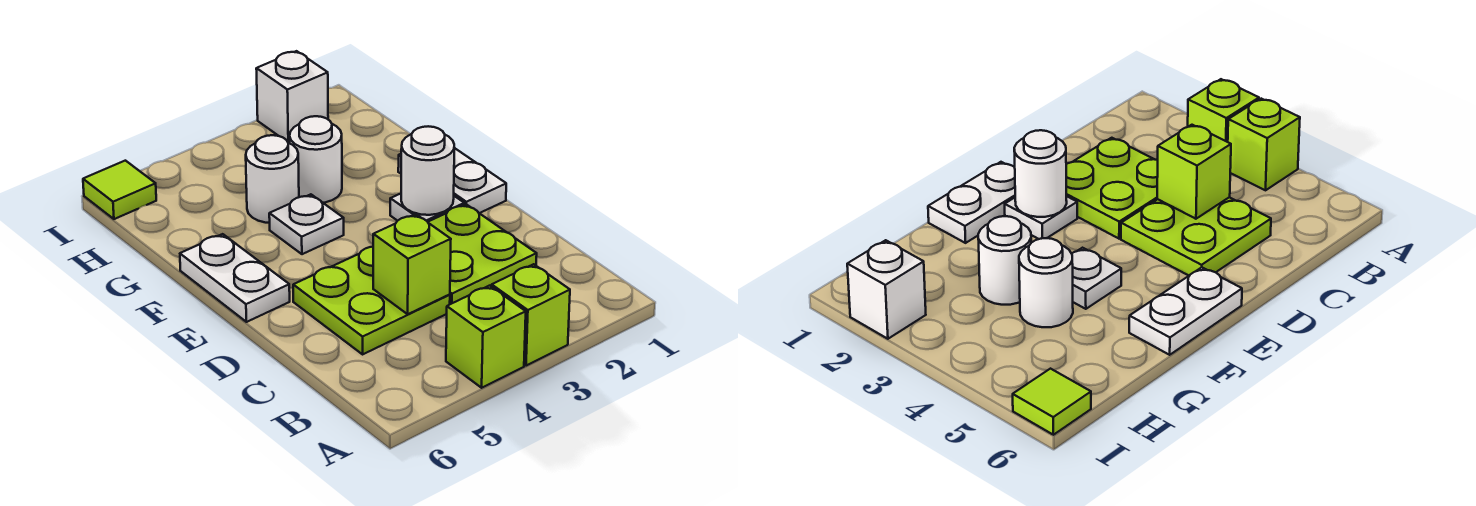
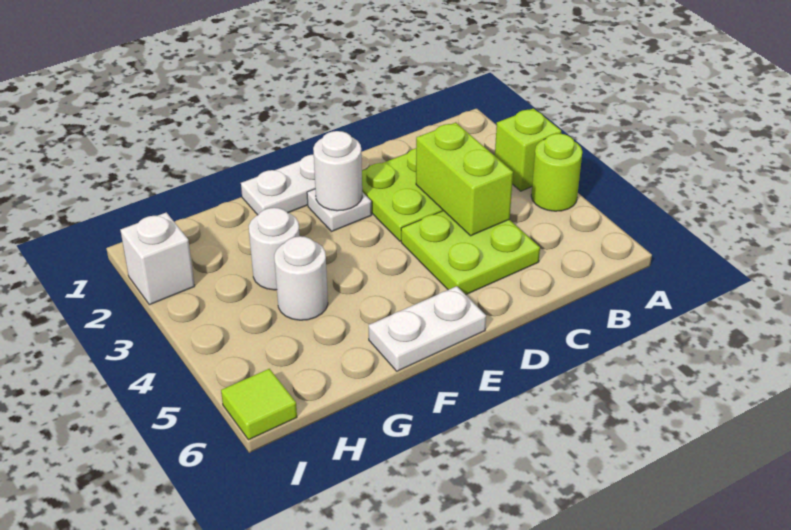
lime 1x1 brick [446,286,526,388] -> lime 1x1 round brick [531,134,582,211]
lime 1x1 brick [373,214,451,314] -> lime 1x2 brick [416,122,513,236]
white 1x1 plate [269,194,344,254] -> none

